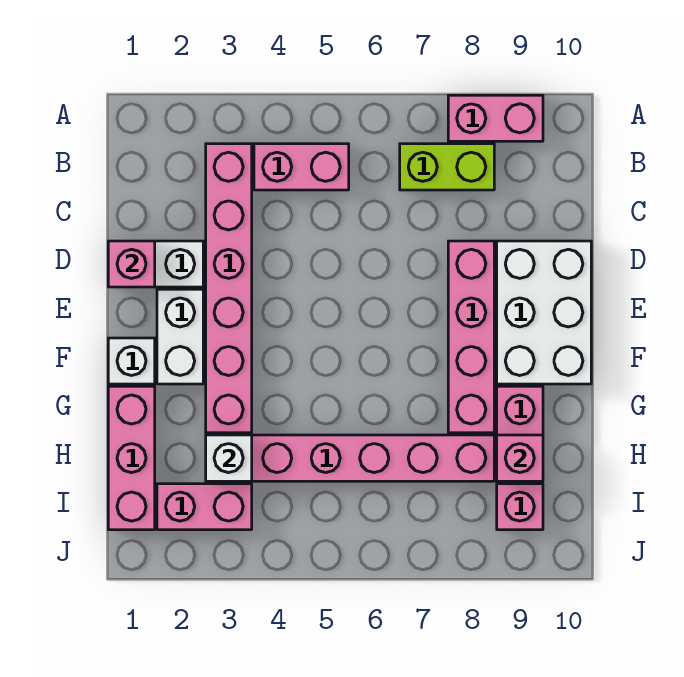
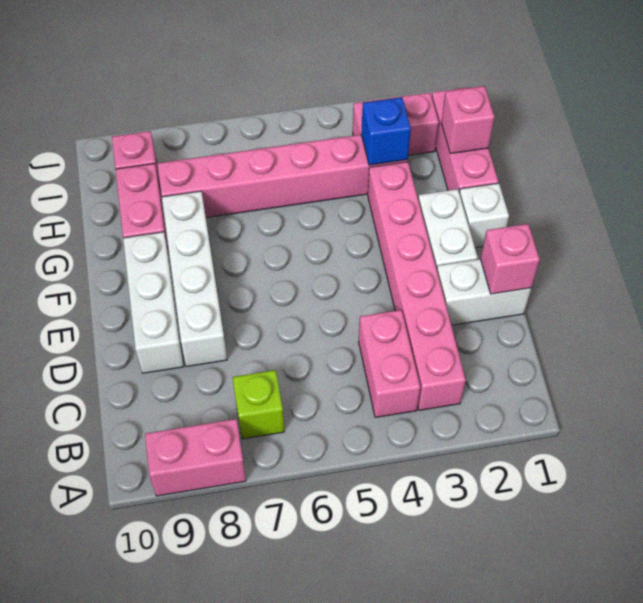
pink 1x2 brick [254,144,349,190] -> pink 1x2 brick turned to [359,310,420,417]
lime 1x2 brick [400,144,494,190] -> lime 1x1 brick [233,370,284,439]
pink 1x4 brick [448,241,494,433] -> white 1x4 brick [162,191,227,367]
white 2x3 brick [497,241,591,384] -> white 1x3 brick [123,232,184,373]
white 1x1 brick [206,435,252,481] -> blue 1x1 brick [361,97,411,165]
pink 1x1 brick [497,435,543,481] -> pink 1x1 brick moved to [441,86,495,154]

